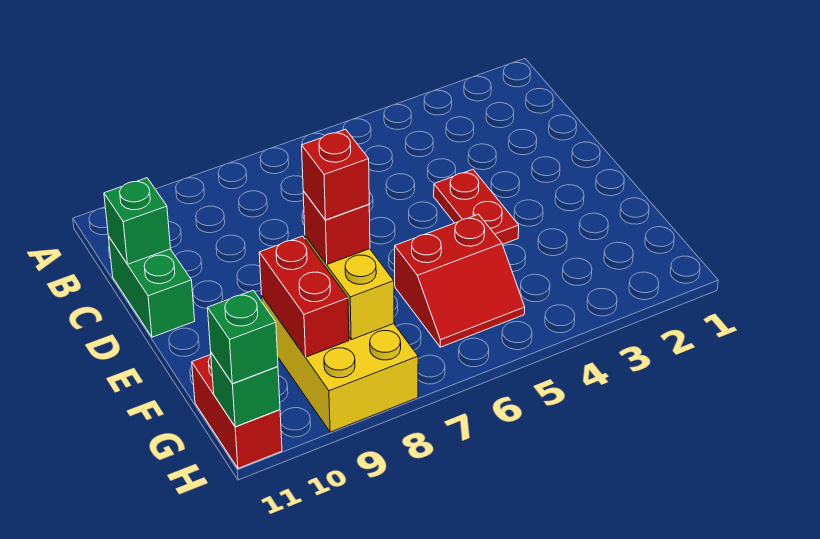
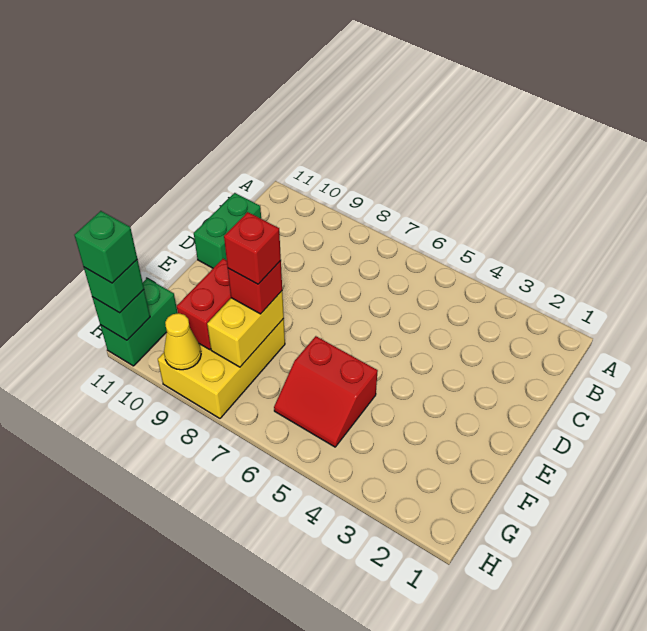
green 1x1 brick [104,178,171,264] -> green 1x1 brick moved to [74,211,137,283]
red 1x2 plate [434,170,519,244] -> none
red 1x2 brick [192,355,282,468] -> green 1x2 brick [100,279,178,366]
none -> yellow 1x1 cone [164,313,201,370]

